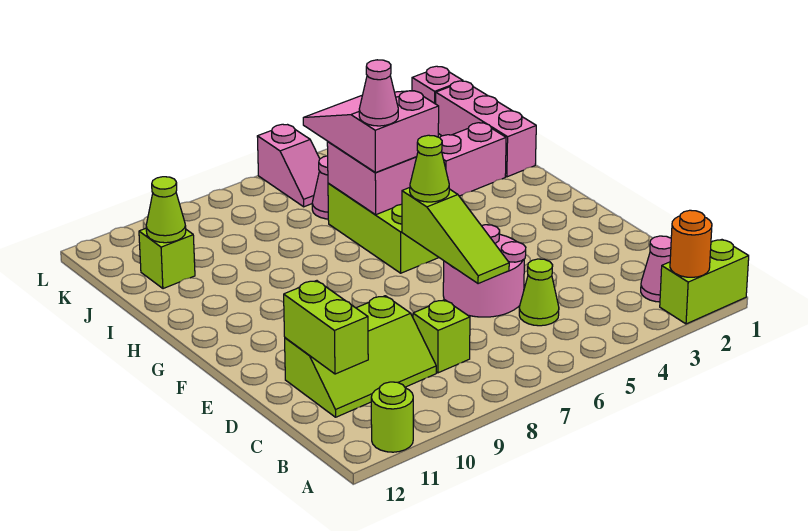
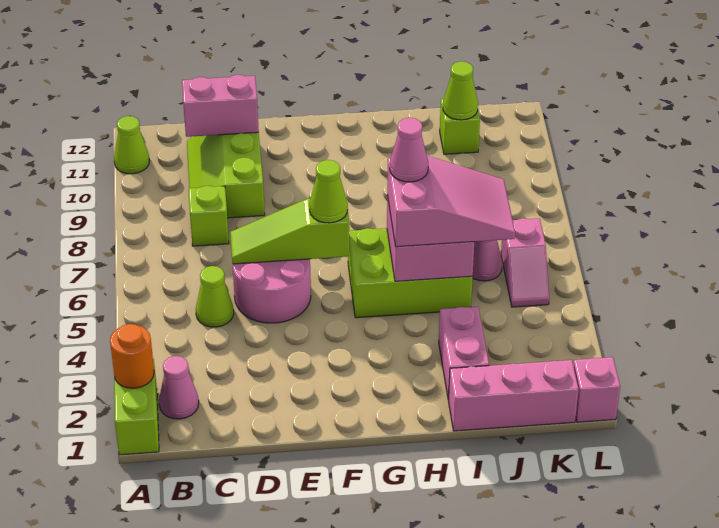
lime 1x1 round brick [371,382,413,452] -> lime 1x1 cone [114,116,149,174]
lime 1x2 brick [284,281,368,374] -> pink 1x2 brick [182,75,259,137]
pink 1x2 slope [257,124,320,207] -> pink 1x2 slope turned to [501,218,549,307]

